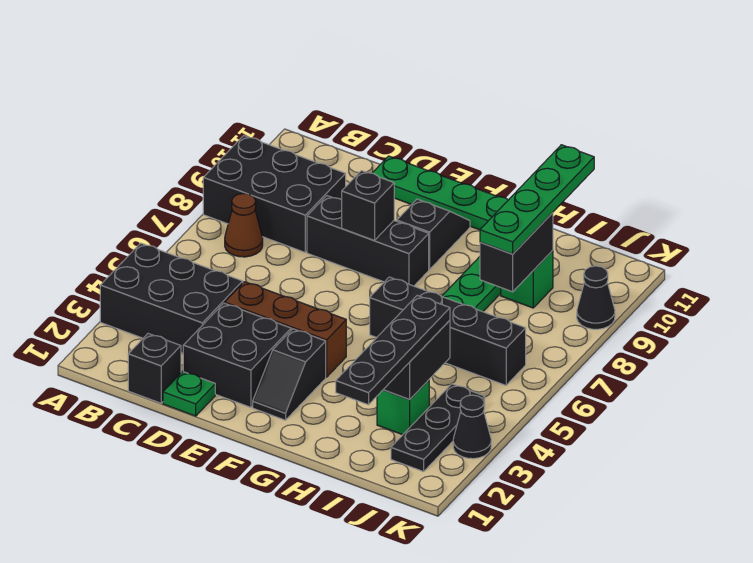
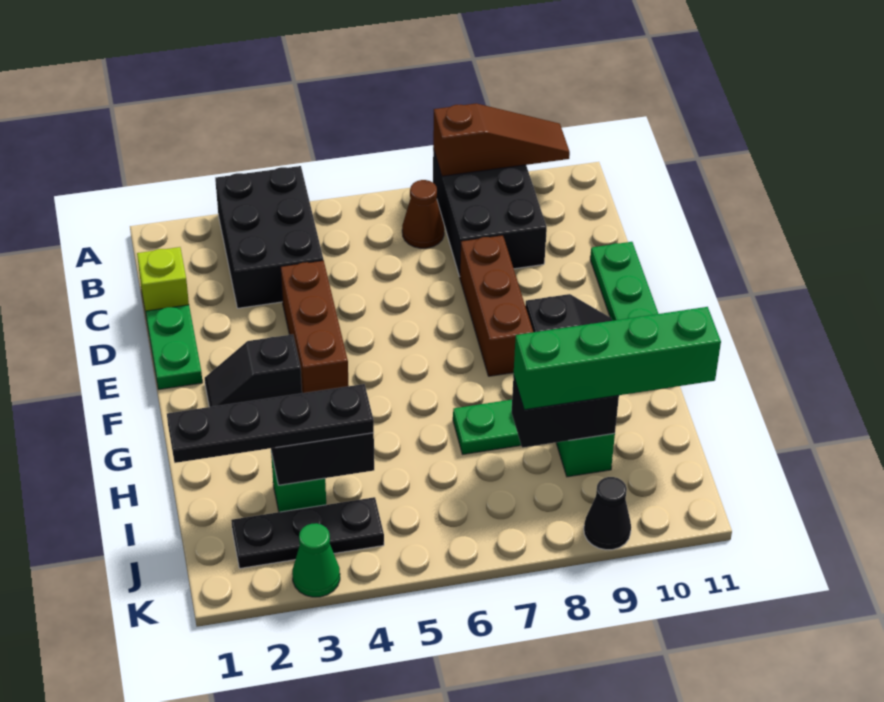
none -> brown 1x3 slope [433,104,570,176]
black 1x1 brick [128,334,181,403] -> lime 1x1 brick [137,247,189,313]
green 1x1 plate [163,371,215,416] -> green 1x2 plate [146,305,203,389]
black 2x2 brick [183,303,291,407] -> none
black 1x3 brick [307,196,429,286] -> brown 1x3 brick [460,235,533,376]
black 1x1 brick [342,171,394,240] -> none
black 1x4 brick [370,277,526,385] -> none
green 1x4 plate [480,145,594,254] -> green 1x4 brick [514,307,721,410]
black 1x1 cone [453,395,491,459] -> green 1x1 cone [292,523,340,597]

